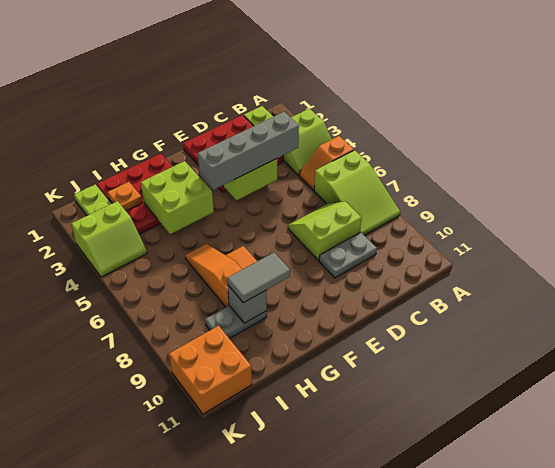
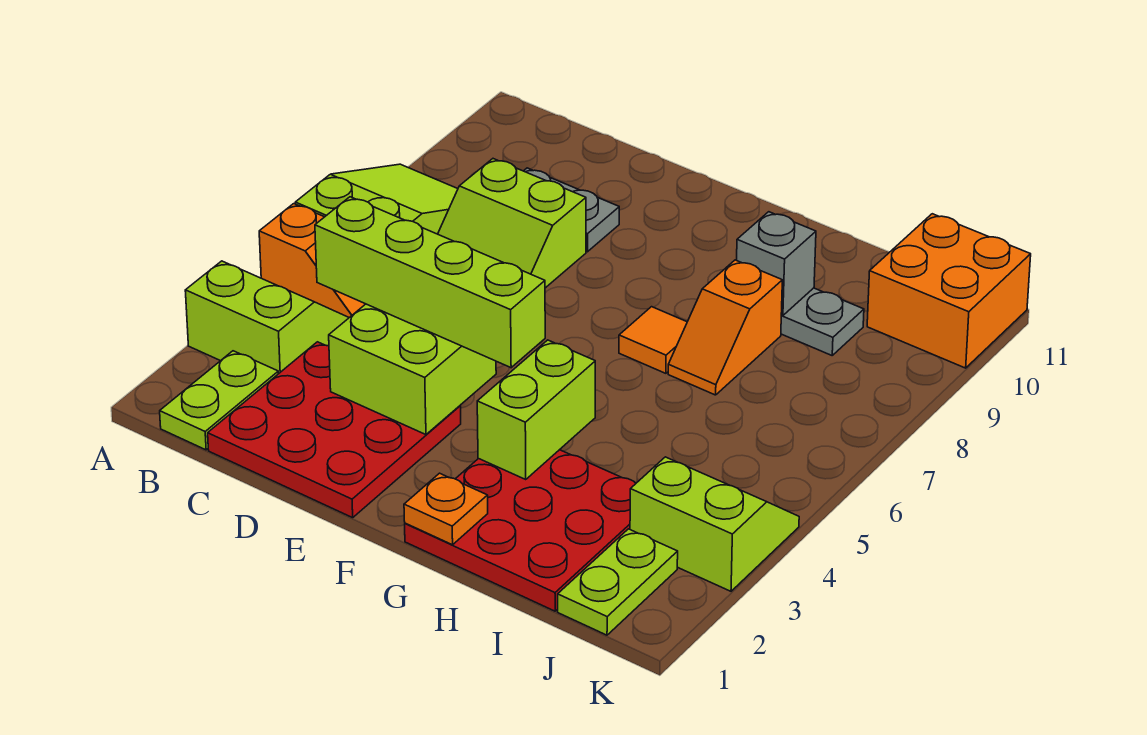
grey 1x4 brick [198,112,299,190] -> lime 1x4 brick [315,197,545,368]
lime 2x2 brick [141,161,214,234] -> lime 1x2 brick [477,340,595,479]
grey 1x2 tile [227,253,290,303] -> none
orange 1x3 slope [185,244,242,307] -> orange 1x2 slope [668,260,782,395]
orange 1x1 plate [108,182,142,211] -> orange 1x1 plate moved to [404,473,488,545]

